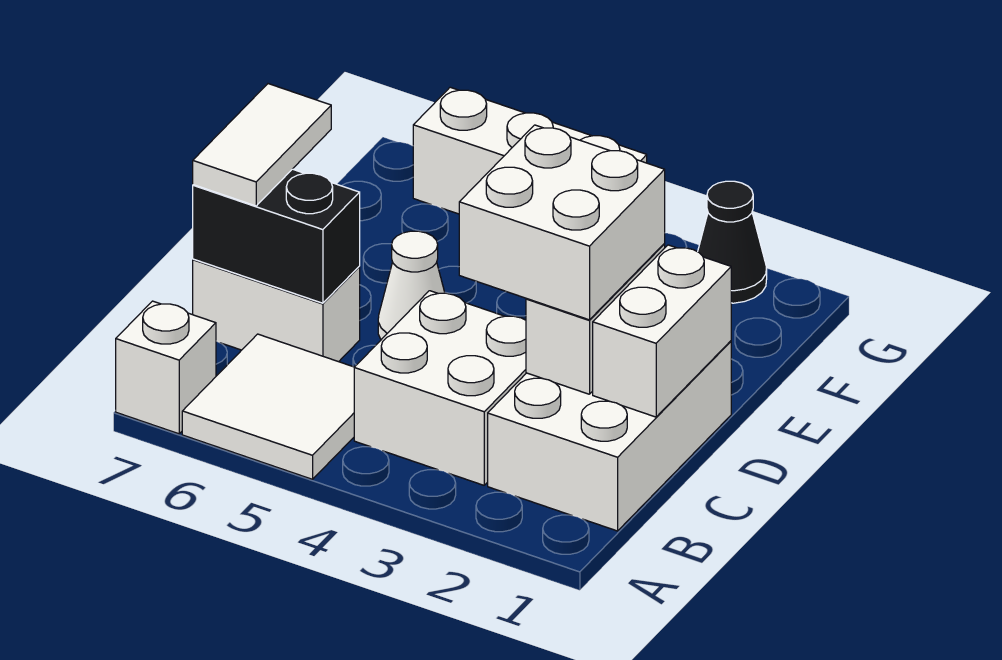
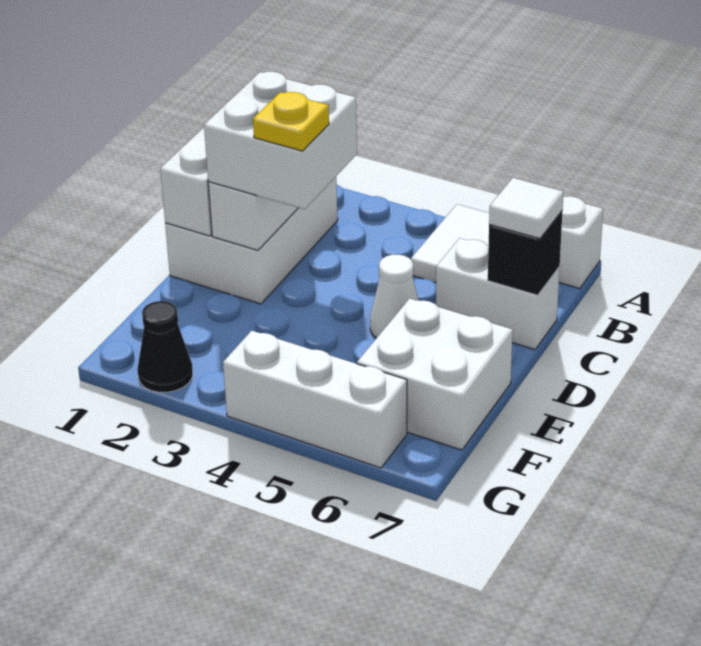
white 2x2 brick [354,291,526,485] -> white 2x2 brick moved to [357,298,513,450]
black 1x2 brick [193,169,360,303] -> black 1x1 brick [488,211,562,295]
white 1x2 tile [193,84,331,206] -> white 1x1 tile [489,178,563,239]
none -> yellow 1x1 plate [253,92,329,151]

